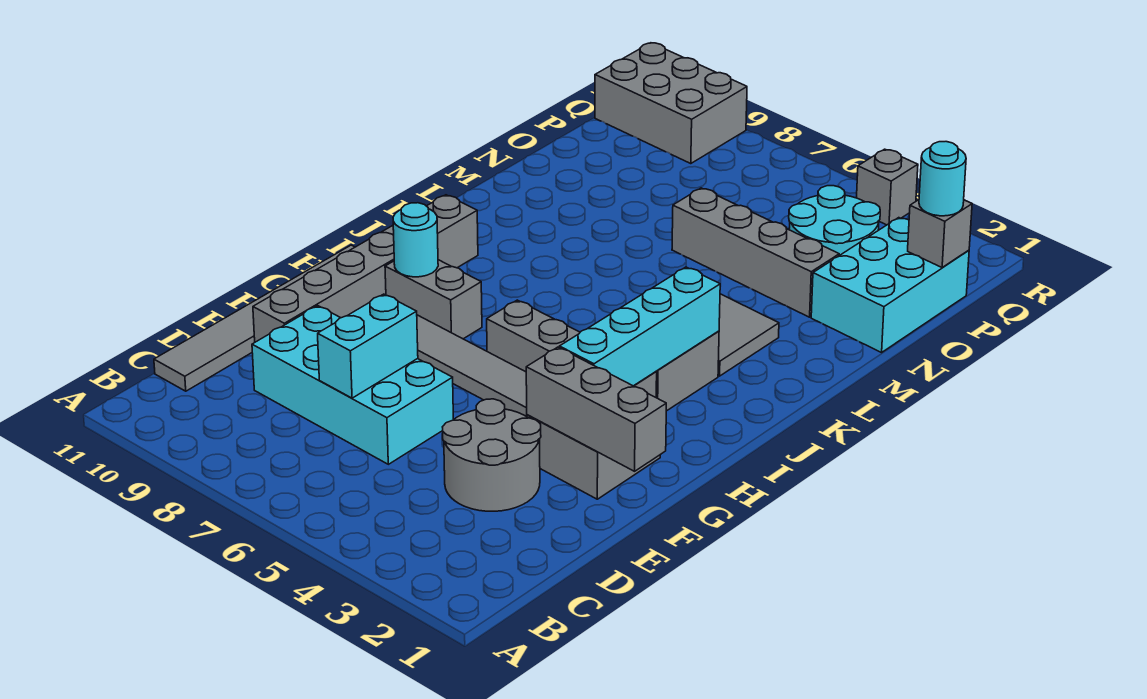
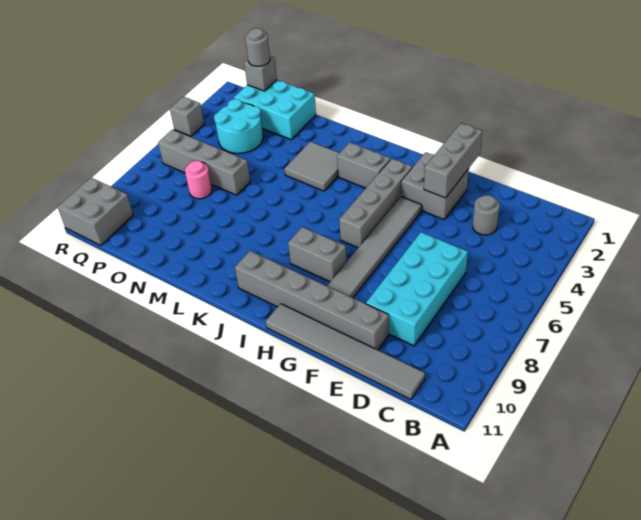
grey 2x2 round brick [443,399,541,511] -> grey 1x1 round brick [473,195,500,235]
cyan 1x2 brick [318,294,418,398] -> none
cyan 1x4 brick [559,267,720,386] -> none
grey 1x2 brick [385,260,482,339] -> grey 1x2 brick turned to [288,227,347,282]
cyan 1x1 round brick [393,203,438,277] -> none
grey 1x4 brick [672,188,839,317] -> grey 1x4 brick turned to [158,130,250,195]
none -> pink 1x1 round brick [185,161,212,199]
cyan 1x1 round brick [919,142,966,216] -> grey 1x1 round brick [245,28,270,66]
grey 2x3 brick [595,43,747,164] -> grey 2x2 brick [58,178,133,245]

